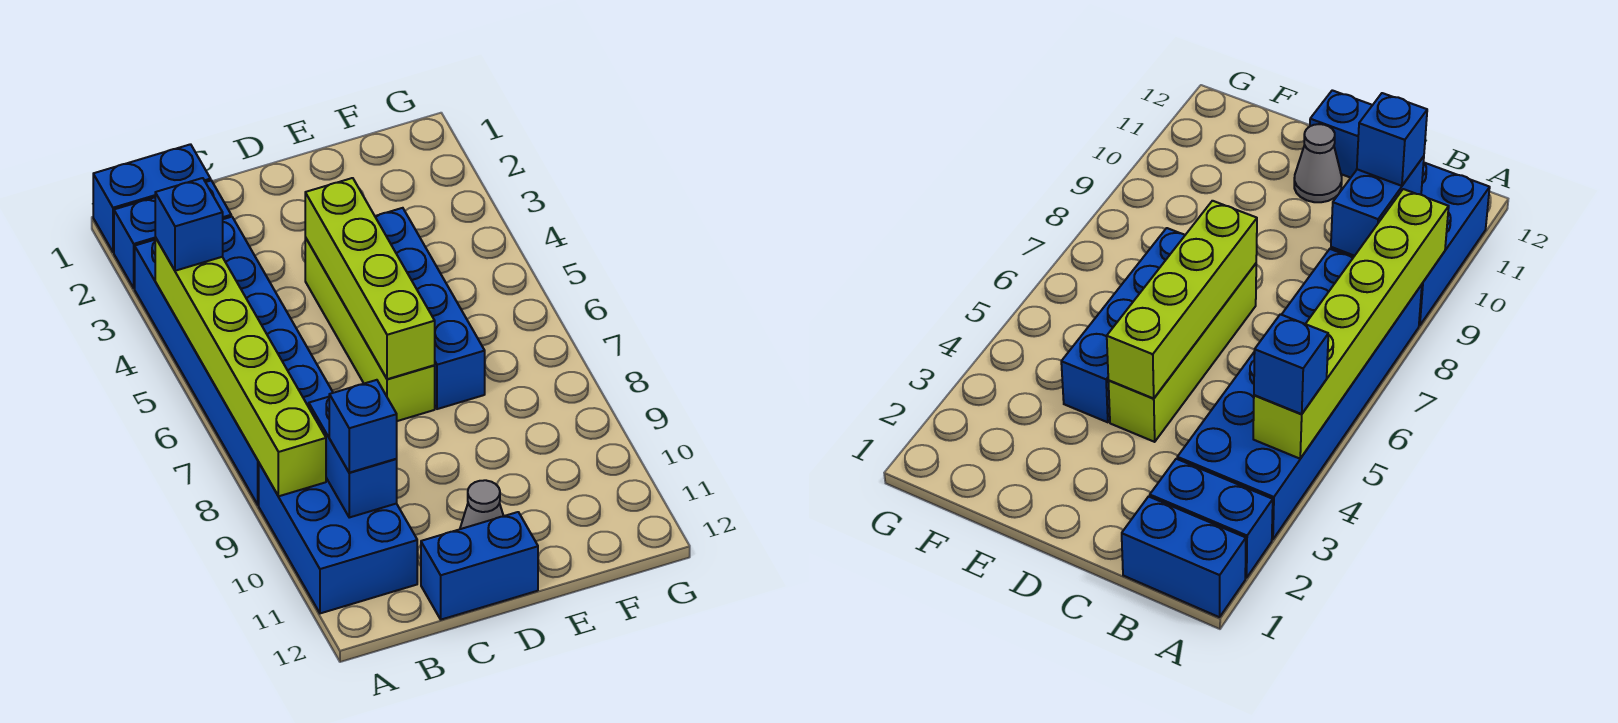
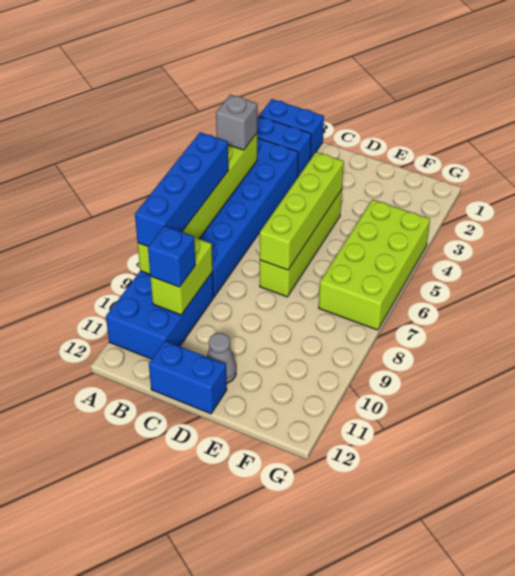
blue 1x1 brick [155,178,223,271] -> grey 1x1 brick [216,95,257,150]
blue 1x2 brick [309,397,397,517] -> lime 1x2 brick [150,237,213,315]
blue 1x4 brick [375,208,485,409] -> blue 1x4 brick moved to [135,132,228,247]
none -> lime 2x4 brick [319,200,430,330]

